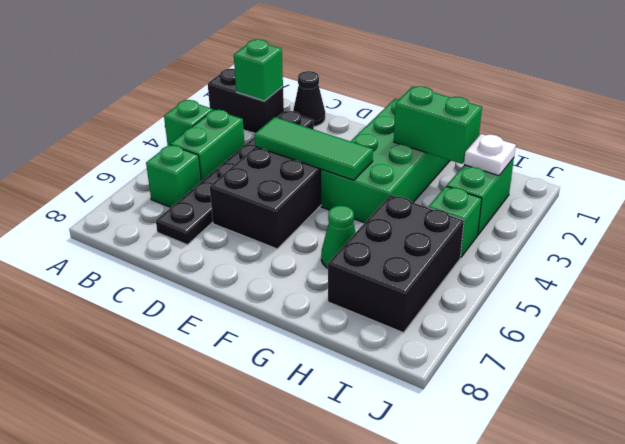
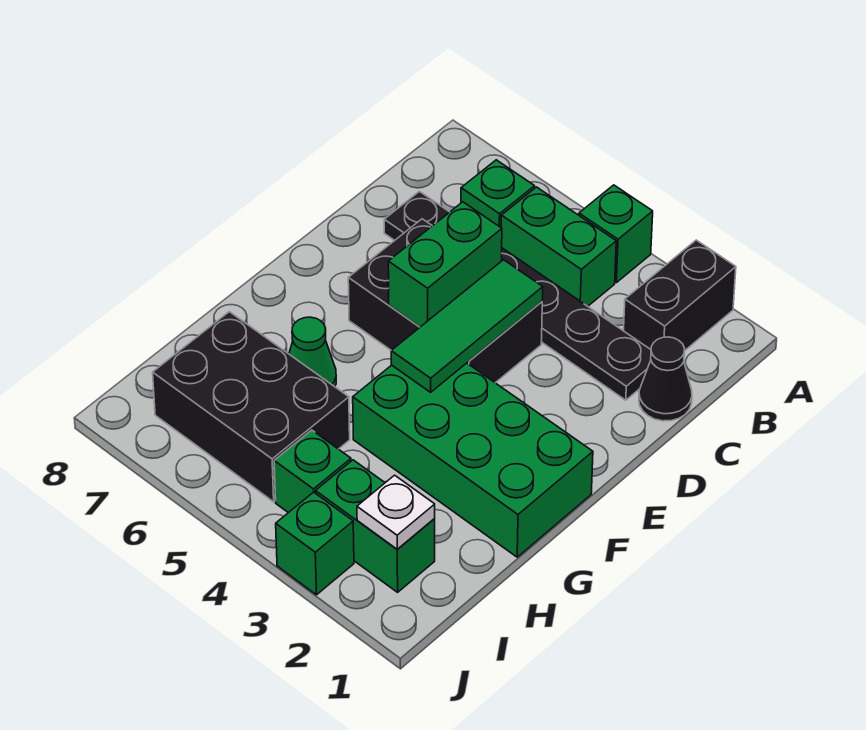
green 1x1 brick [234,39,283,101] -> green 1x1 brick moved to [276,492,354,595]
green 1x2 brick [394,86,482,164] -> green 1x2 brick moved to [388,202,502,327]

